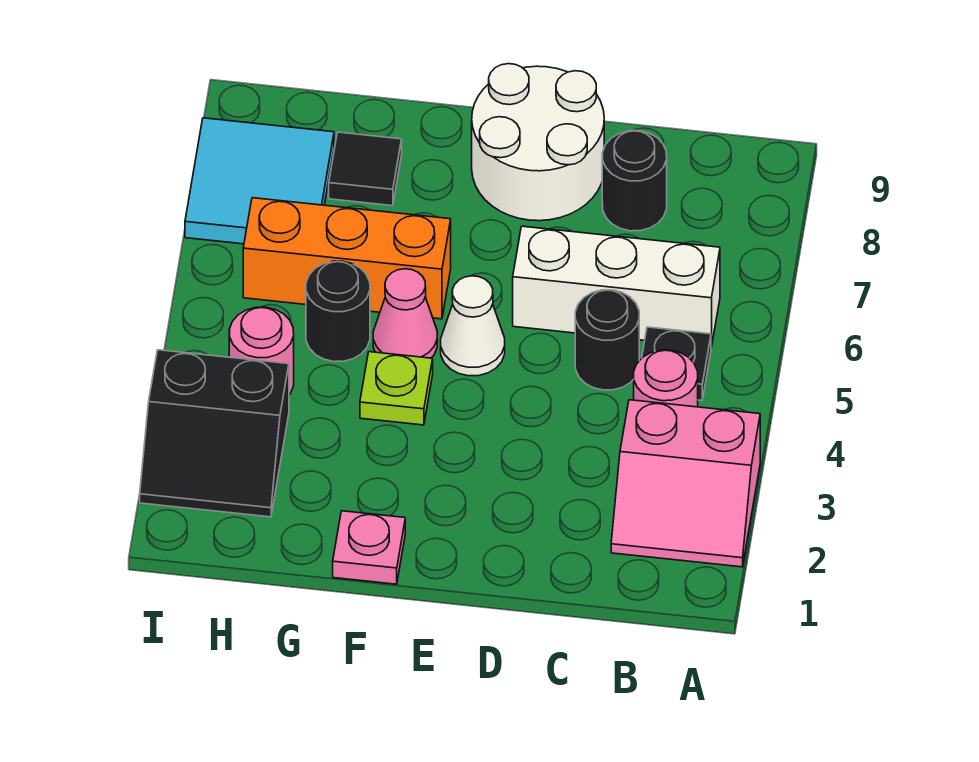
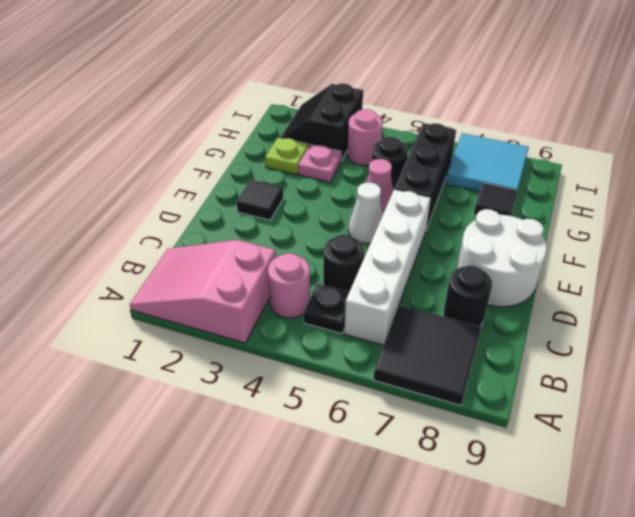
pink 2x2 slope [611,400,760,567] -> pink 2x3 slope [130,240,276,343]
none -> black 2x2 tile [374,305,482,405]
white 1x3 brick [513,226,720,347] -> white 1x4 brick [344,190,431,345]
none -> black 1x1 tile [237,180,283,220]
pink 1x1 plate [333,511,405,584] -> pink 1x1 plate moved to [298,145,341,182]
lime 1x1 plate [360,352,433,425] -> lime 1x1 plate moved to [265,138,308,175]
orange 1x3 brick [243,198,451,319] -> black 1x3 brick [394,123,456,230]

